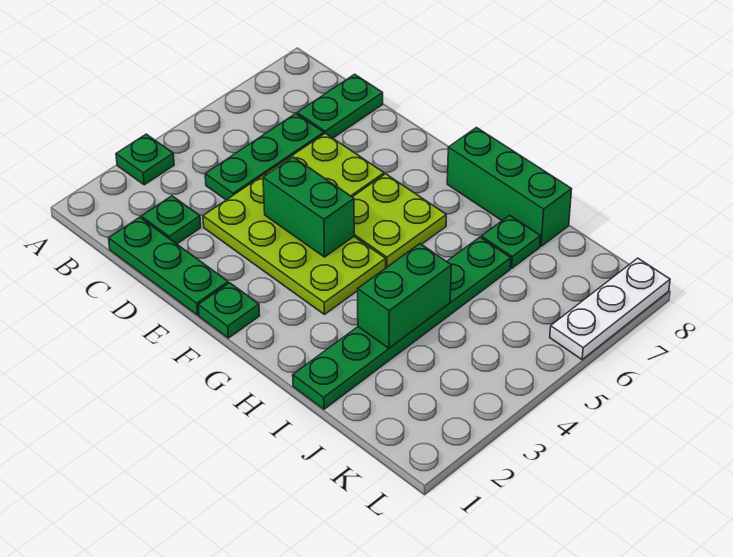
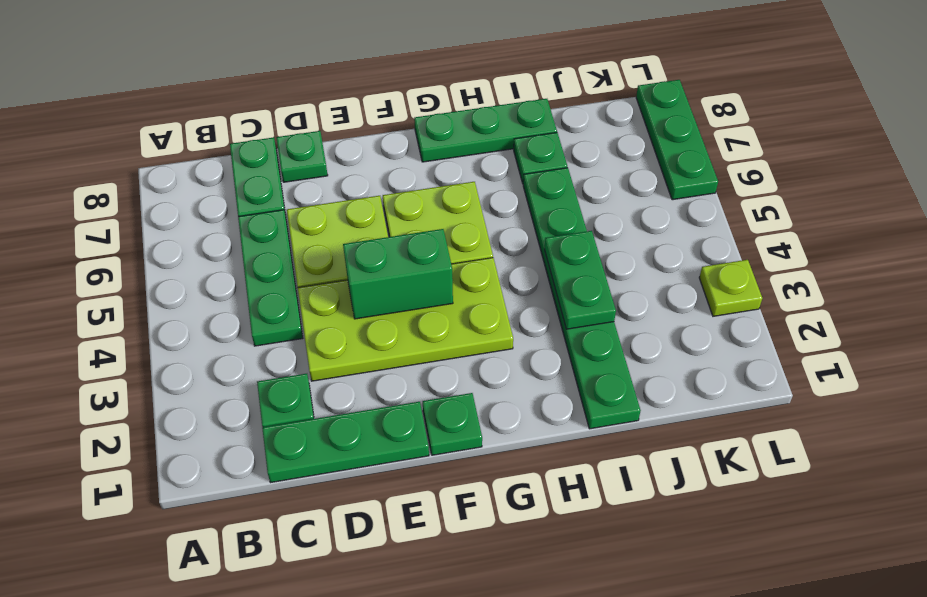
green 1x1 plate [116,134,174,185] -> green 1x1 plate moved to [276,131,328,182]
green 1x3 brick [447,128,572,246] -> green 1x3 plate [414,99,557,162]
green 1x2 brick [358,244,451,348] -> green 1x2 plate [545,231,616,329]
none -> lime 1x1 plate [699,260,762,316]
white 1x3 plate [550,258,670,360] -> green 1x3 plate [636,80,718,200]

